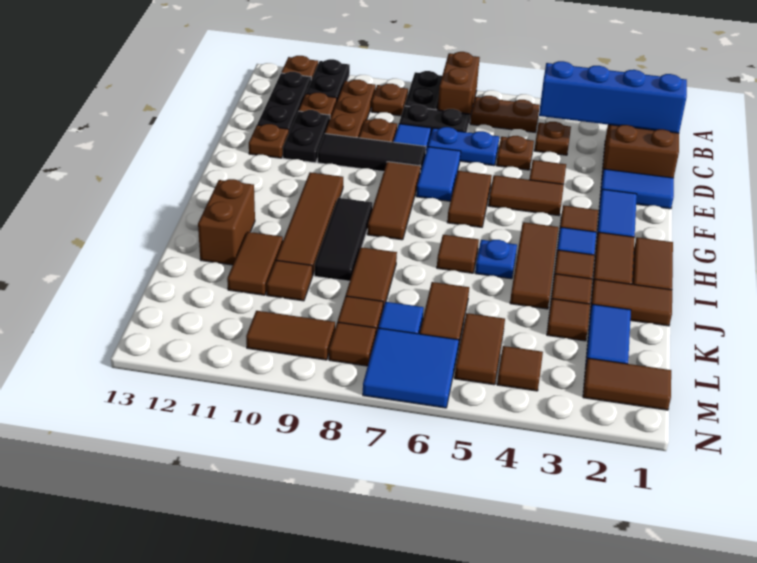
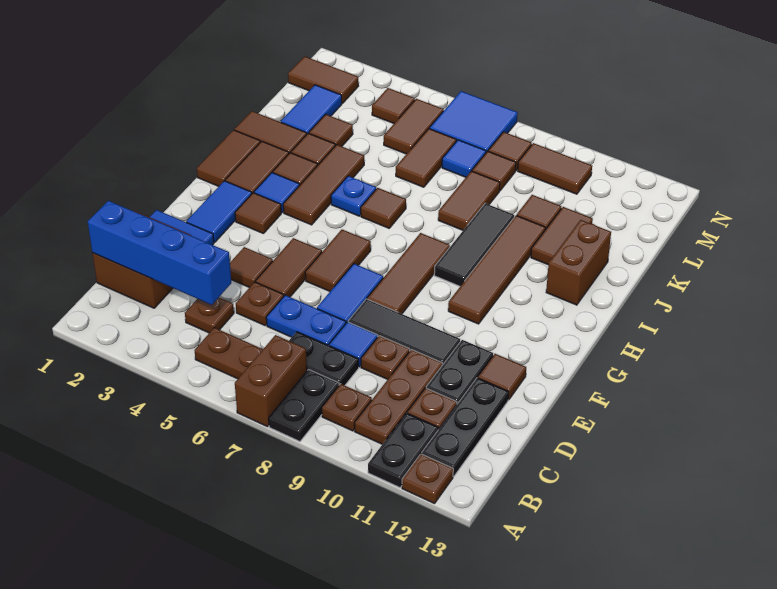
brown 1x1 plate [249,124,289,158] -> brown 1x1 tile [478,354,526,400]
brown 1x2 tile [488,175,564,216] -> brown 1x2 tile turned to [256,238,322,297]

